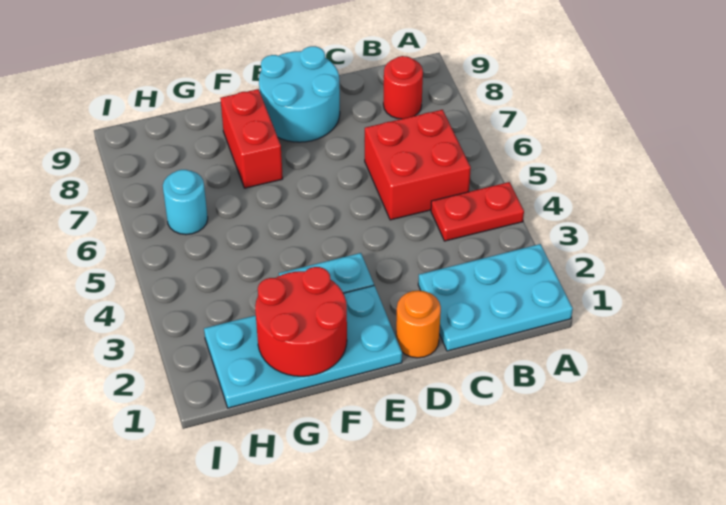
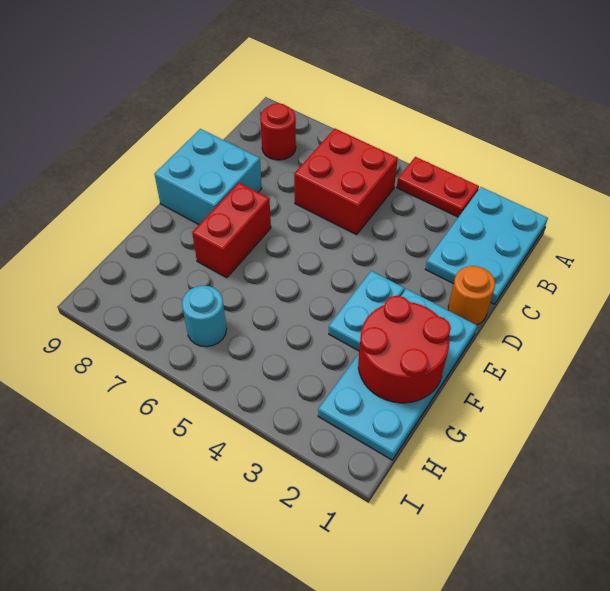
red 1x2 plate [431,182,524,241] -> red 1x2 plate turned to [397,157,479,217]
cyan 2x2 round brick [259,46,340,142] -> cyan 2x2 brick [154,129,262,224]
red 1x2 brick [220,89,283,188] -> red 1x2 brick turned to [192,183,271,278]

